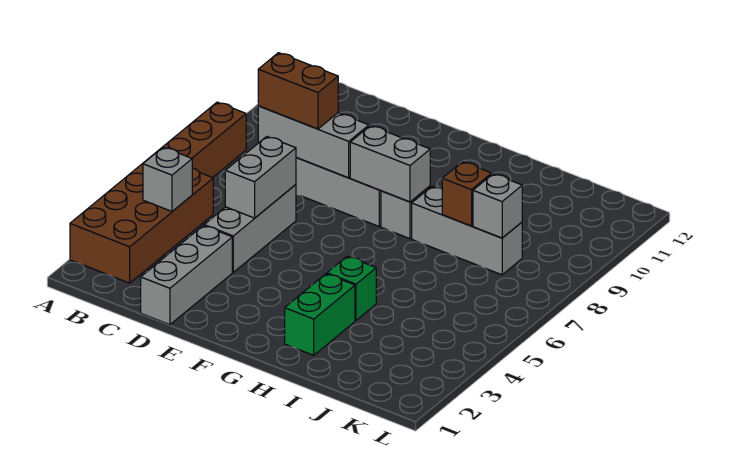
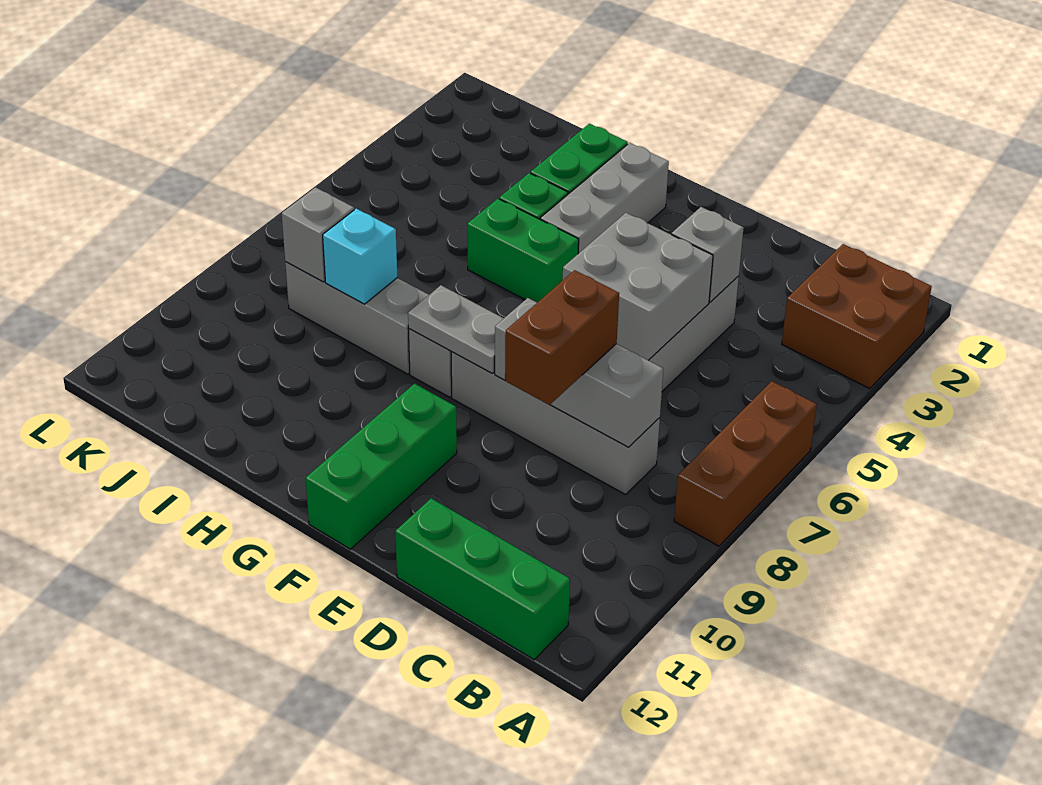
brown 2x4 brick [70,155,213,283] -> brown 2x2 brick [782,244,932,389]
grey 1x1 brick [143,147,192,211] -> grey 1x1 brick moved to [672,207,744,302]
none -> green 1x3 brick [395,498,570,660]
brown 1x2 brick [258,53,338,129] -> brown 1x2 brick turned to [505,270,619,405]
grey 1x3 brick [141,226,232,325] -> grey 1x3 brick moved to [540,143,669,254]
grey 1x2 brick [225,137,296,218] -> grey 2x2 brick [563,213,713,360]
grey 1x2 brick [350,126,430,202] -> grey 1x2 plate [408,285,504,374]
none -> green 1x3 brick [306,384,457,549]
none -> green 1x2 brick [467,199,579,303]
brown 1x1 brick [442,162,492,226] -> cyan 1x1 brick [323,209,397,304]

